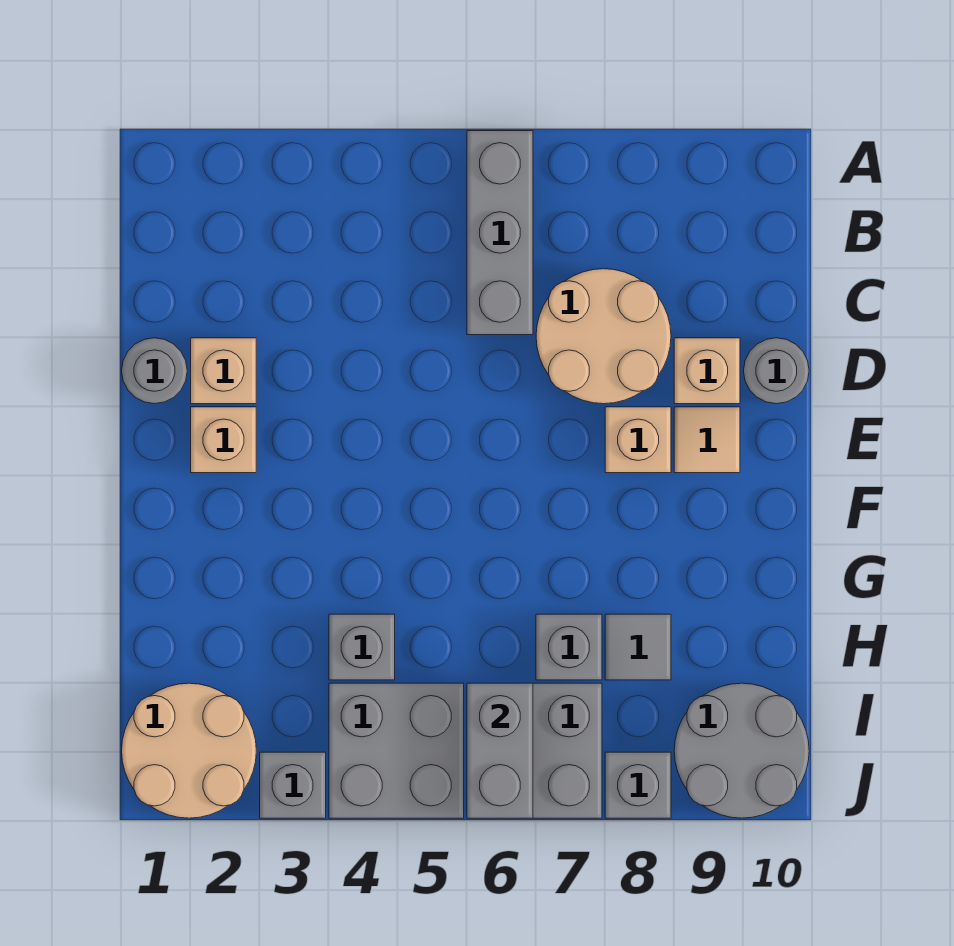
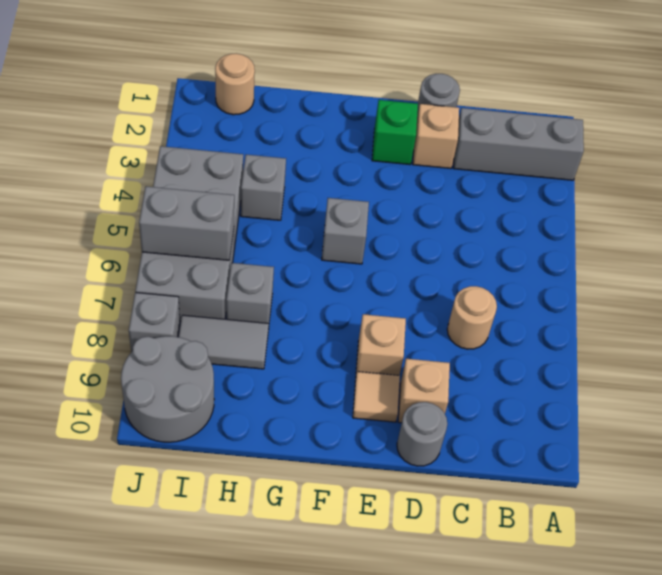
grey 1x3 brick [467,131,533,335] -> grey 1x3 brick moved to [454,108,584,180]
tan 2x2 round brick [536,269,671,404] -> tan 1x1 round brick [447,286,497,349]
tan 1x1 brick [191,407,256,473] -> green 1x1 brick [372,100,418,165]
grey 1x1 tile [605,614,671,680] -> grey 1x2 tile [178,315,269,369]
tan 2x2 round brick [122,683,256,818] -> tan 1x1 round brick [215,53,255,115]
grey 1x1 brick [260,752,326,818] -> grey 1x1 brick moved to [322,198,369,264]

